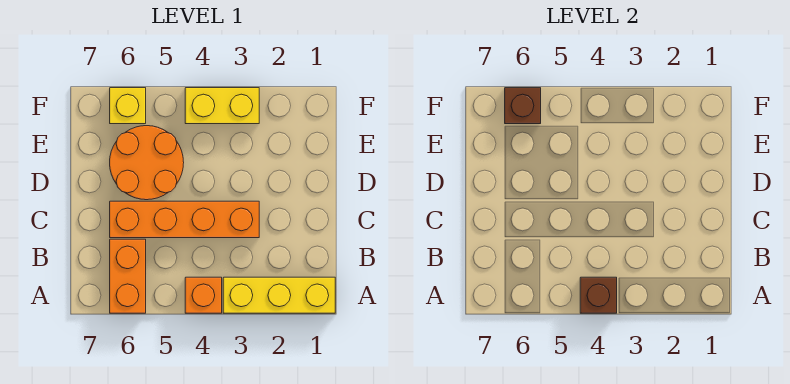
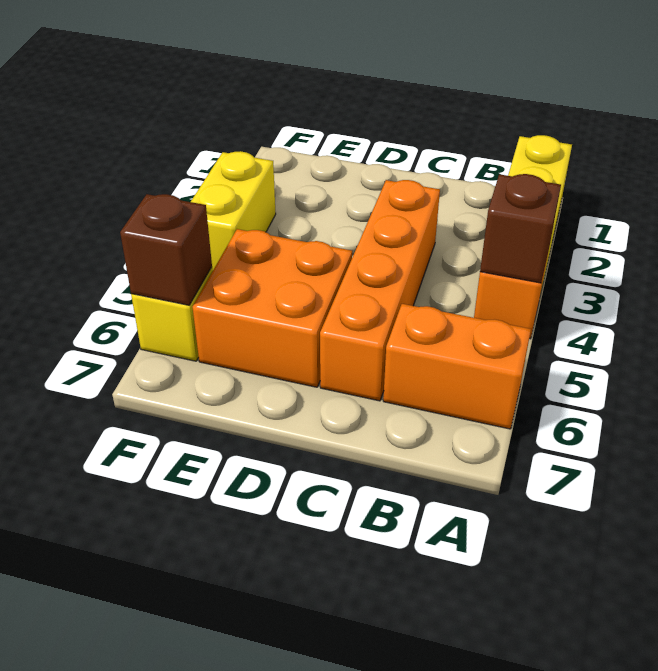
orange 2x2 round brick [110,126,184,200] -> orange 2x2 brick [192,229,352,387]

